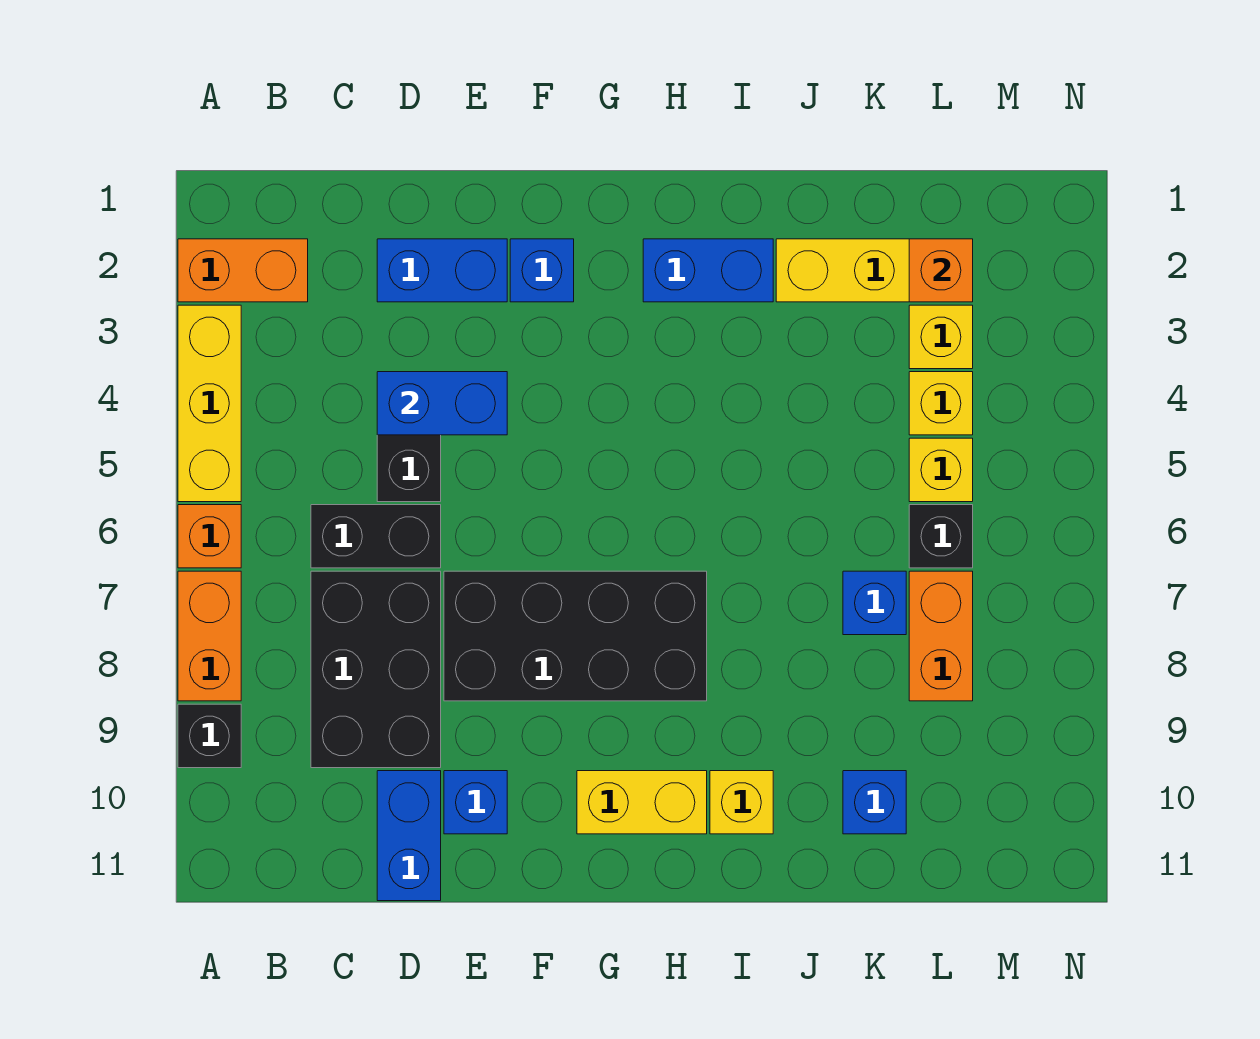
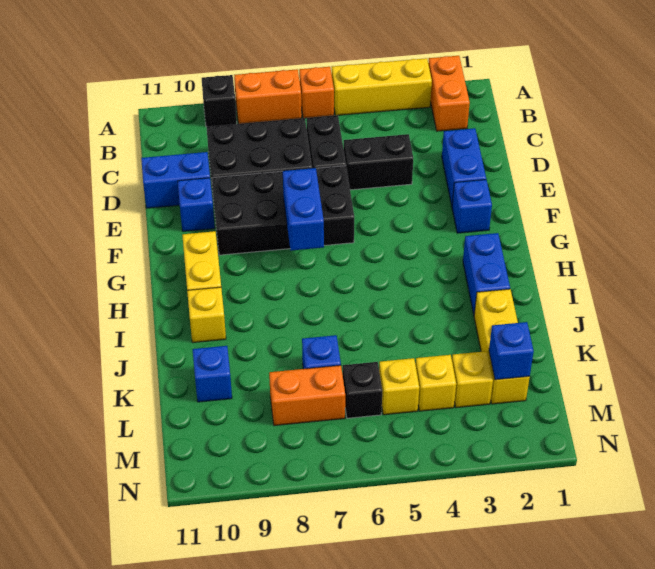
blue 1x2 brick [377,372,507,435] -> blue 1x2 brick moved to [283,168,324,251]
black 2x4 brick [444,571,707,701] -> black 2x4 brick turned to [212,166,354,255]
orange 1x1 brick [909,239,973,302] -> blue 1x1 brick [489,322,534,380]

